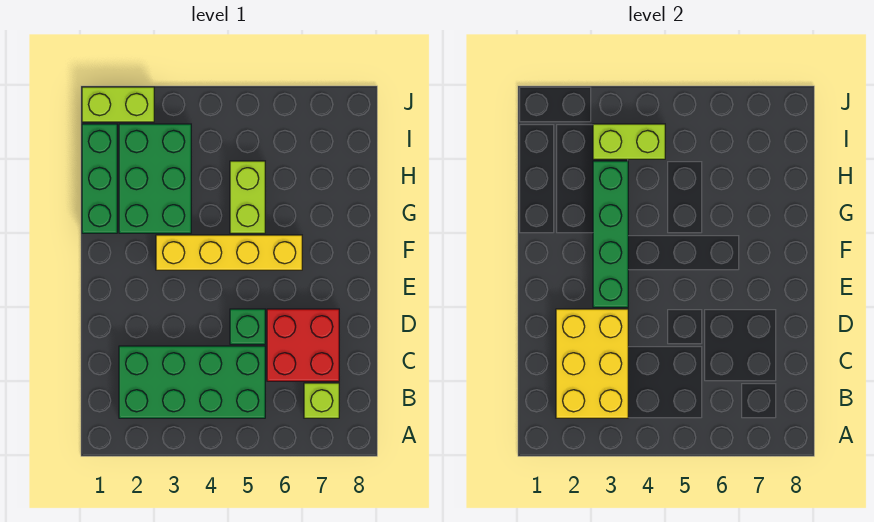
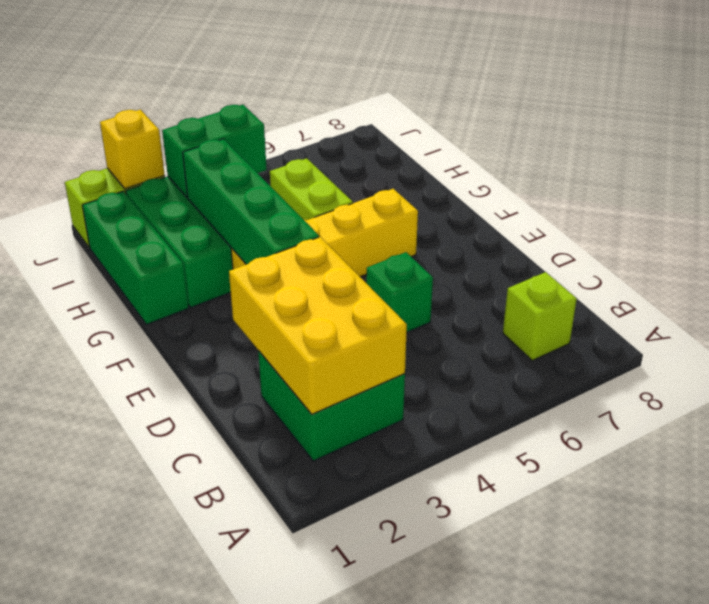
green 2x4 brick [119,346,265,418] -> green 2x2 brick [258,351,405,461]
red 2x2 brick [267,309,339,381] -> none
lime 1x2 brick [593,124,665,159] -> green 1x2 brick [162,105,267,197]
none -> yellow 1x1 brick [100,110,165,189]

